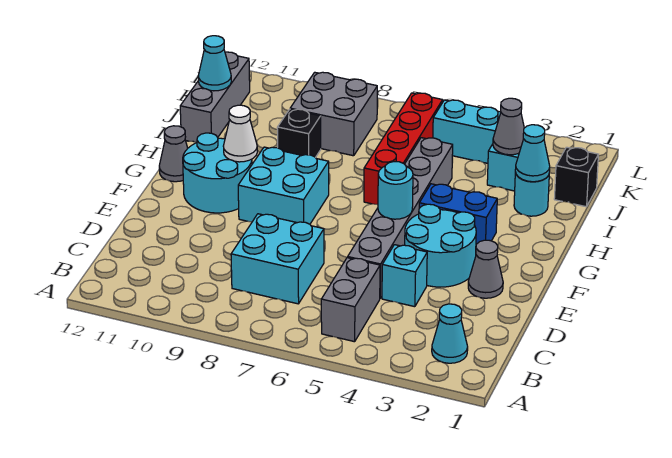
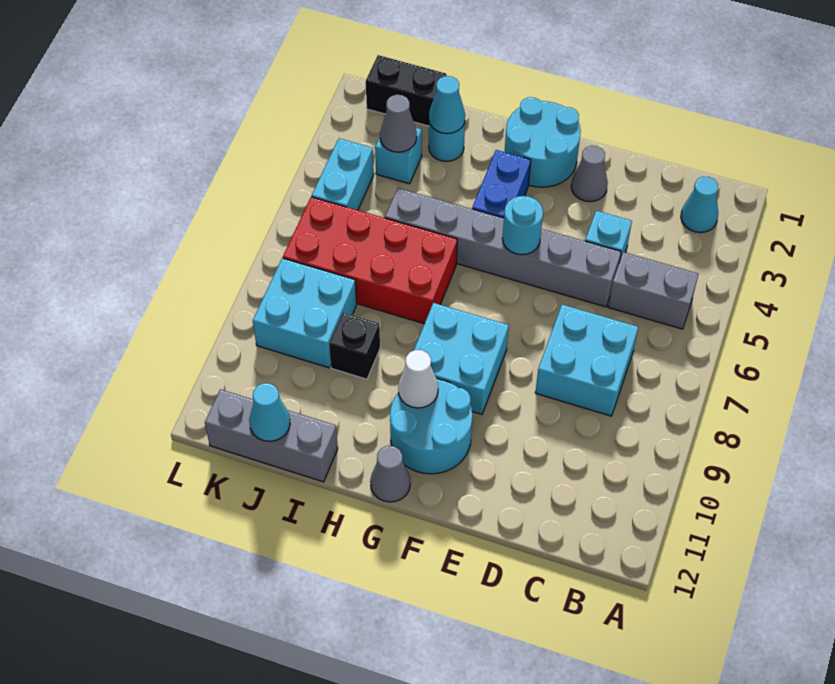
cyan 2x2 round brick [405,204,476,287] -> cyan 2x2 round brick moved to [505,97,581,187]
red 1x4 brick [364,93,443,205] -> red 2x4 brick [283,197,457,324]
black 1x1 brick [554,147,598,207] -> black 1x2 brick [366,55,446,126]
grey 2x2 brick [290,72,377,156] -> cyan 2x2 brick [253,258,357,368]

